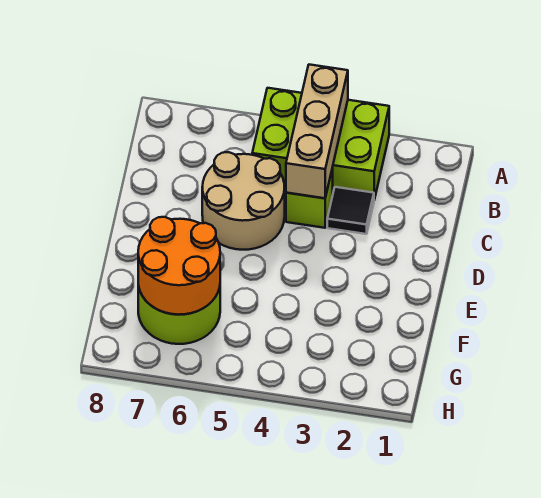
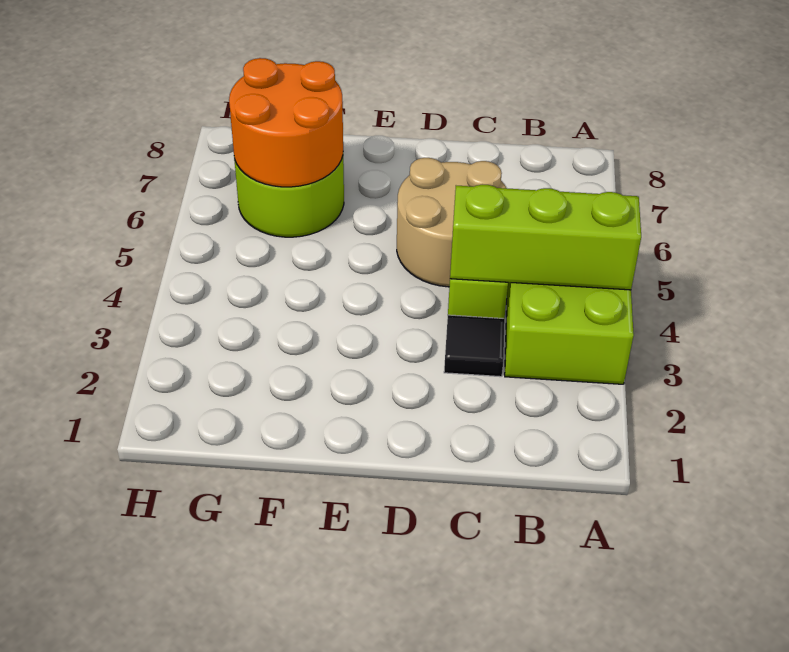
tan 1x3 brick [286,65,348,198] -> lime 1x3 brick [450,185,641,290]

